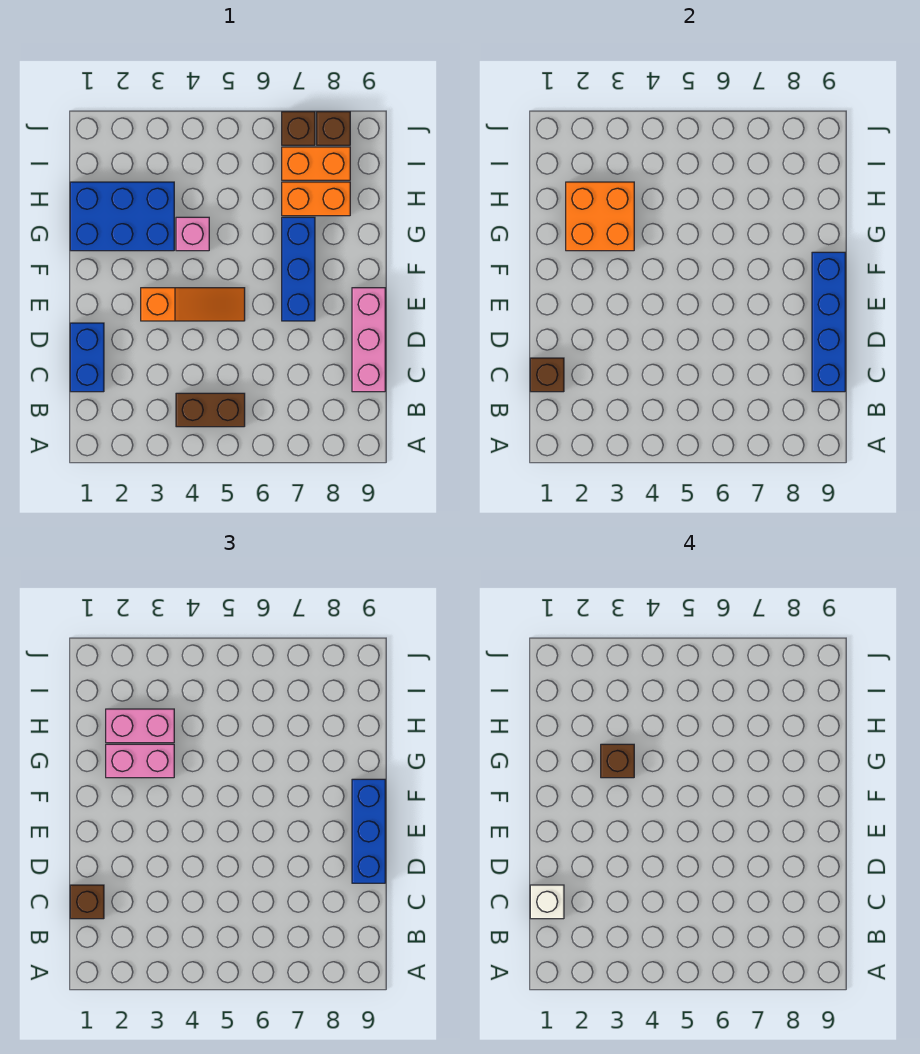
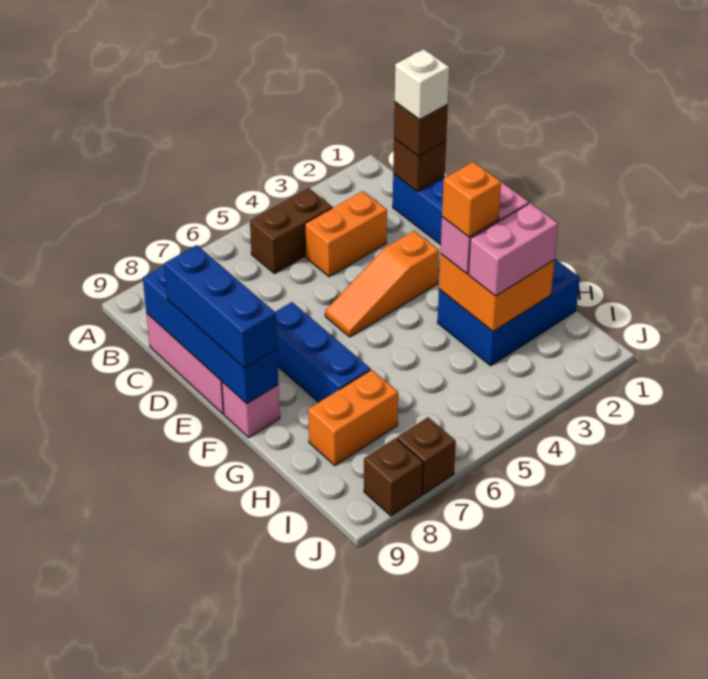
brown 1x1 brick [601,744,634,778] -> orange 1x1 brick [442,162,501,237]
pink 1x1 brick [176,217,209,251] -> pink 1x1 brick moved to [222,382,280,437]
orange 1x2 brick [282,147,350,180] -> orange 1x2 brick moved to [305,191,387,277]

